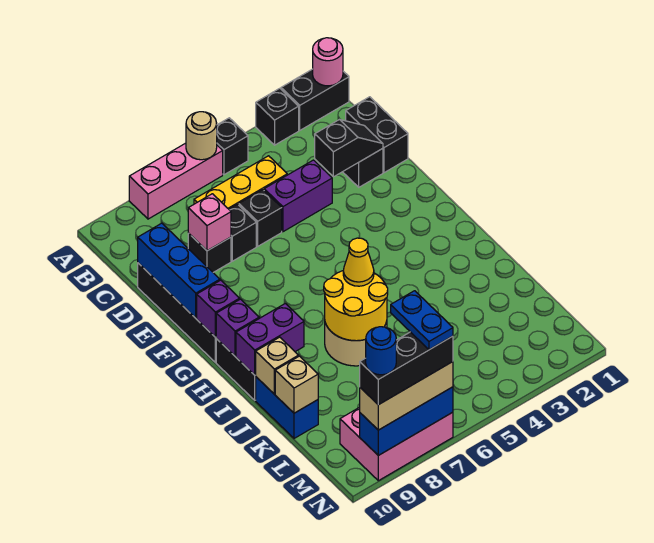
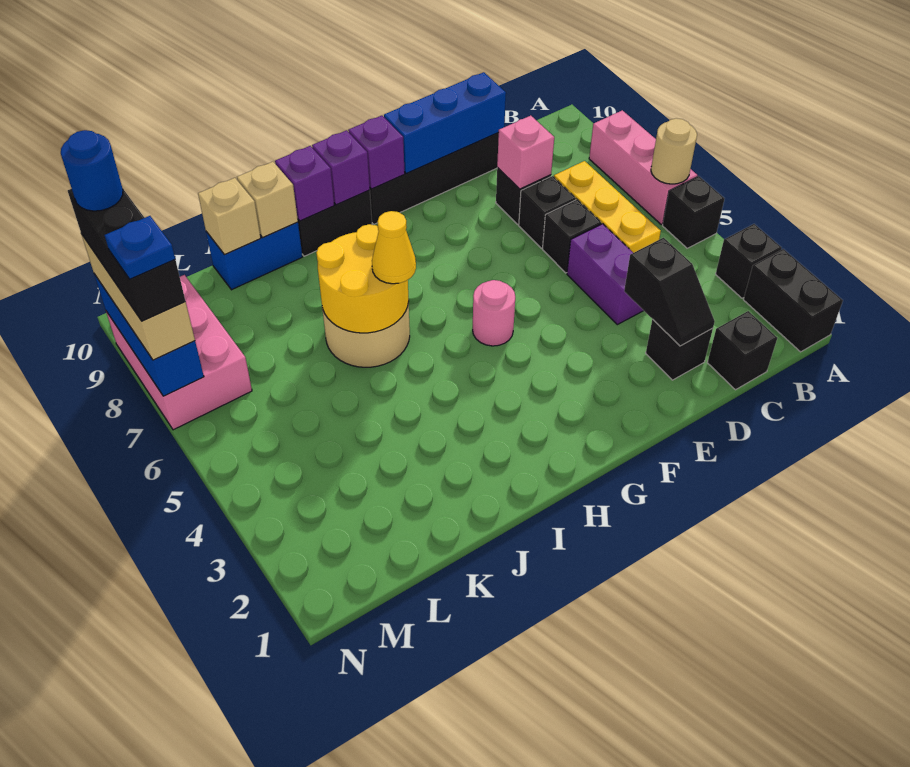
pink 1x1 round brick [313,38,343,86] -> pink 1x1 round brick moved to [473,280,515,346]
black 1x2 brick [346,97,408,173] -> black 1x1 brick [707,311,777,390]
purple 1x2 brick [236,303,304,375] -> purple 1x1 brick [275,146,334,221]
blue 1x2 plate [391,291,453,350] -> blue 1x1 plate [105,216,175,279]

